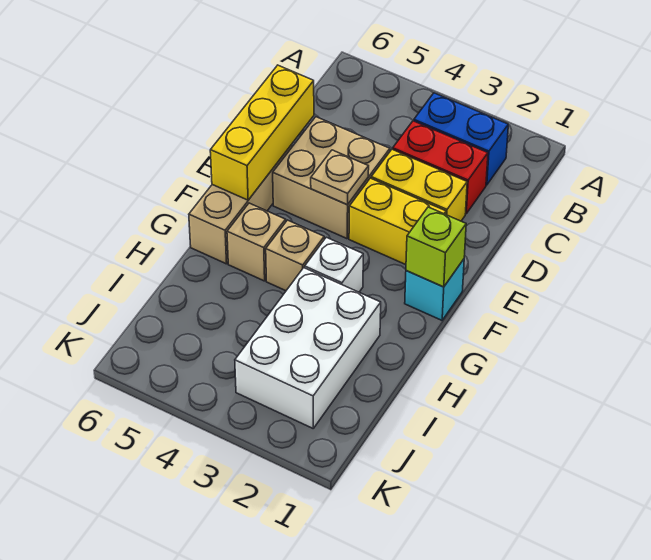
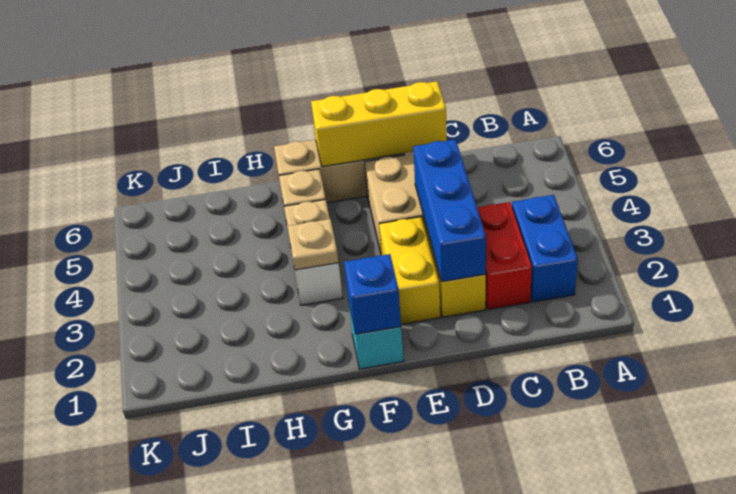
none -> blue 1x3 brick [413,140,486,282]
tan 1x1 plate [311,150,369,205] -> tan 1x1 plate moved to [287,219,339,270]
lime 1x1 brick [406,207,466,287] -> blue 1x1 brick [344,254,401,334]
white 2x3 brick [235,268,381,428] -> none

